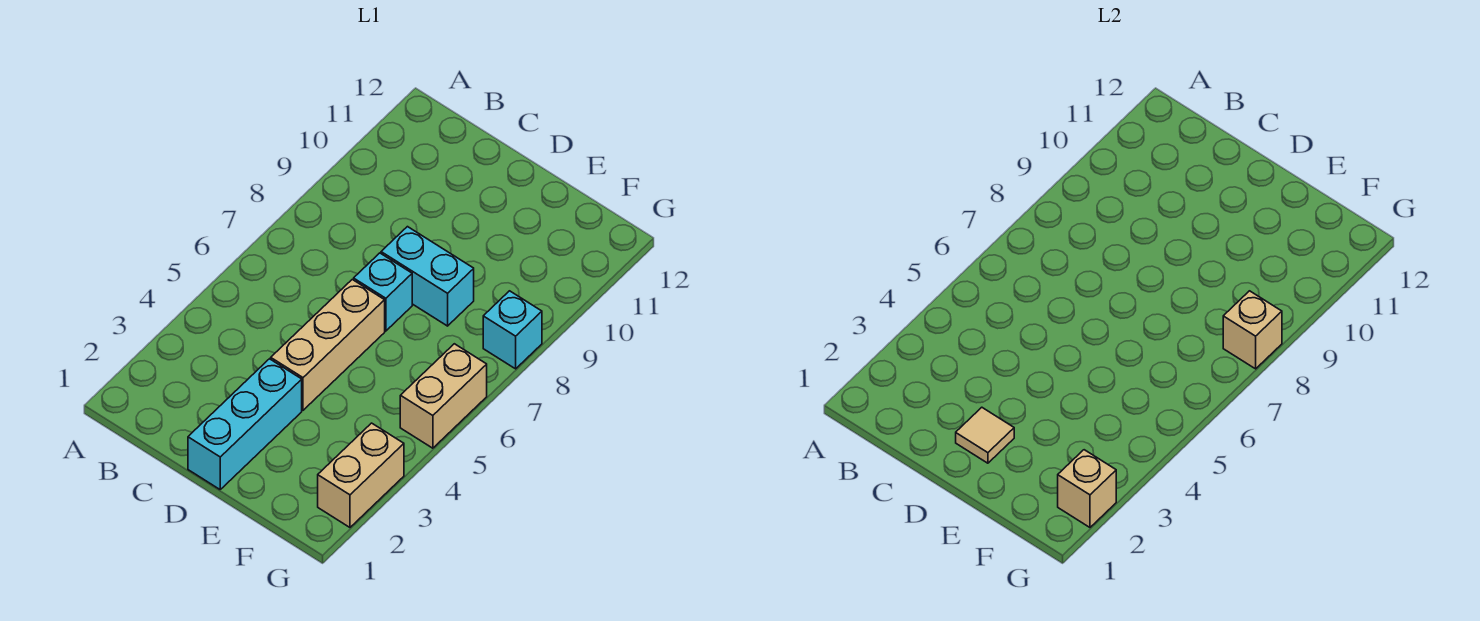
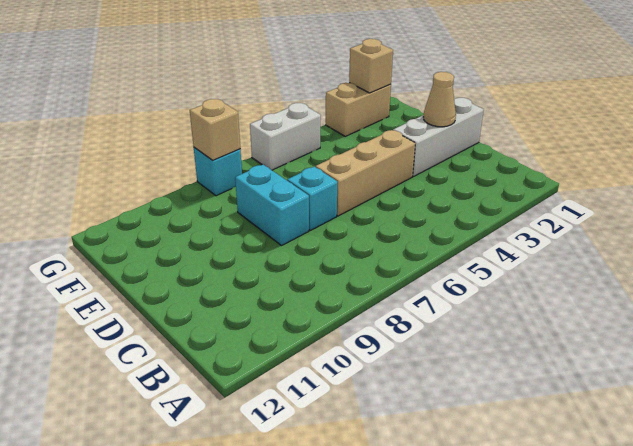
cyan 1x3 brick [188,359,302,489] -> white 1x3 brick [393,98,484,176]
tan 1x1 tile [956,407,1014,463] -> tan 1x1 cone [424,72,456,127]
tan 1x2 brick [400,344,487,448] -> white 1x2 brick [250,103,321,170]

